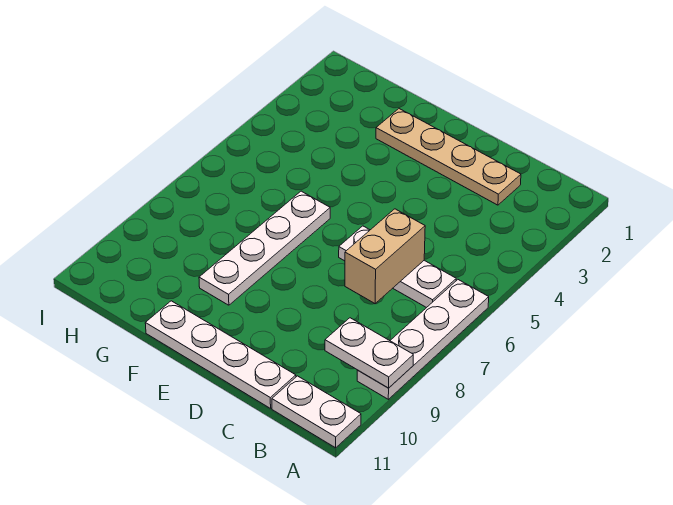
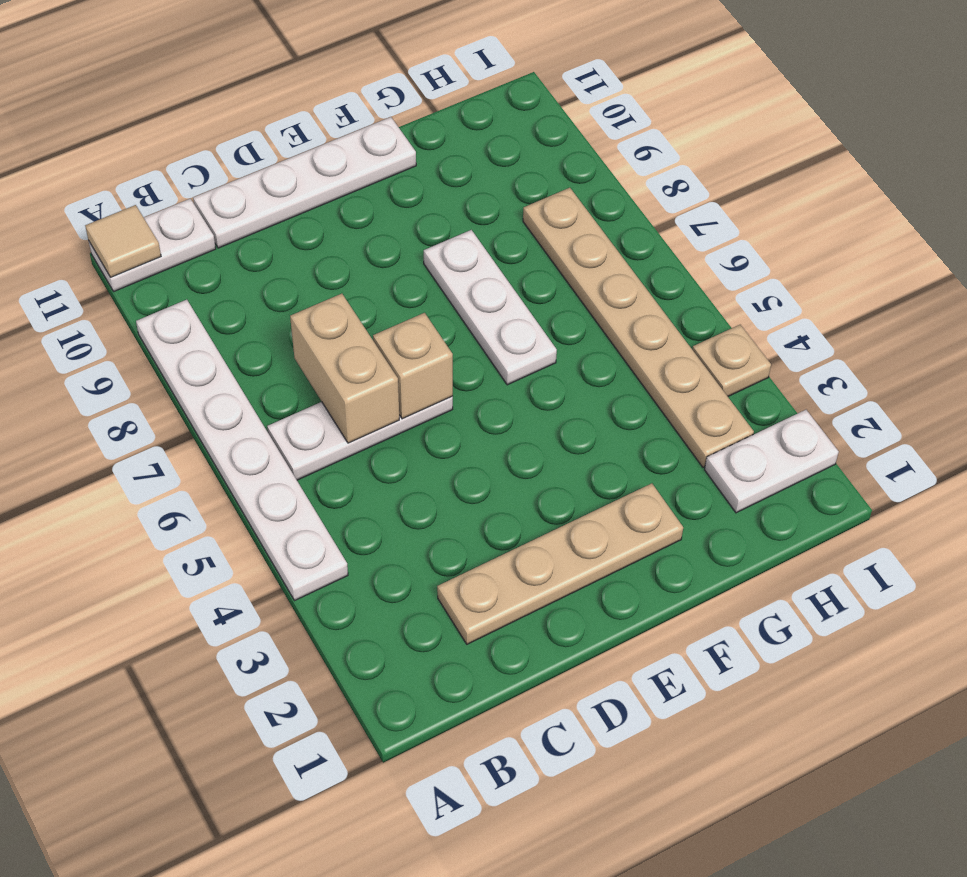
white 1x4 plate [357,280,489,399] -> white 1x6 plate [136,300,348,601]
white 1x2 plate [325,318,413,388] -> white 1x2 plate moved to [705,410,839,513]
none -> tan 1x1 tile [85,205,161,277]
none -> tan 1x1 brick [373,313,453,419]
white 1x4 plate [199,191,330,305] -> white 1x3 plate [424,230,557,385]
none -> tan 1x6 plate [523,188,754,467]
none -> tan 1x1 plate [692,325,771,396]

